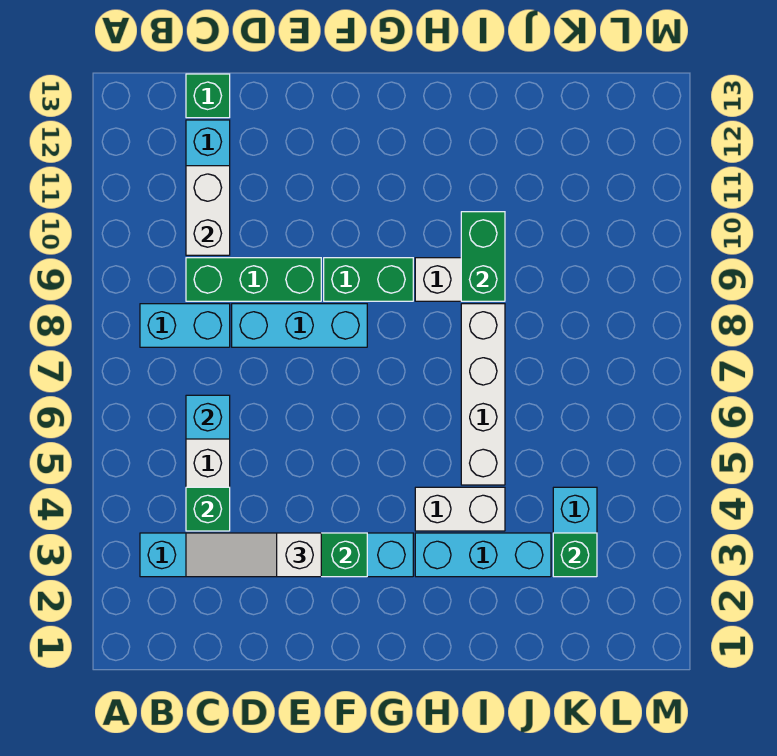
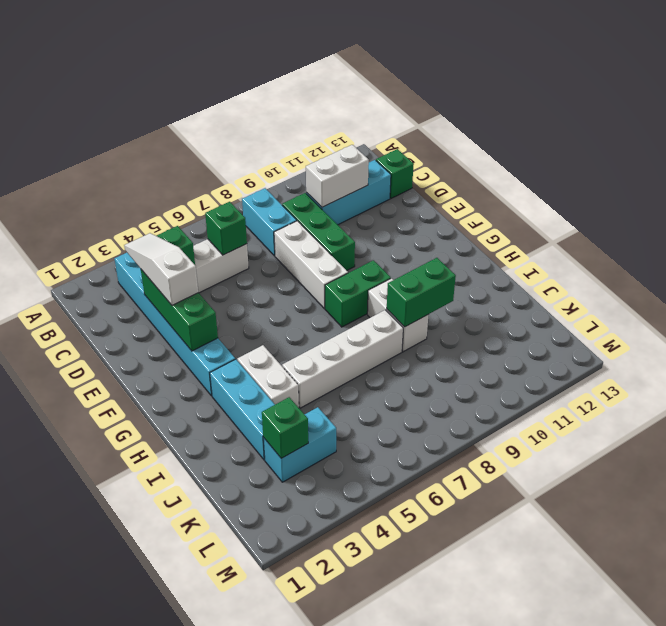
cyan 1x1 brick [186,395,230,439] -> green 1x1 brick [205,202,247,255]
cyan 1x3 brick [232,304,367,347] -> white 1x3 brick [274,221,348,308]
green 1x2 brick [324,258,413,301] -> green 1x2 brick turned to [325,260,391,327]

